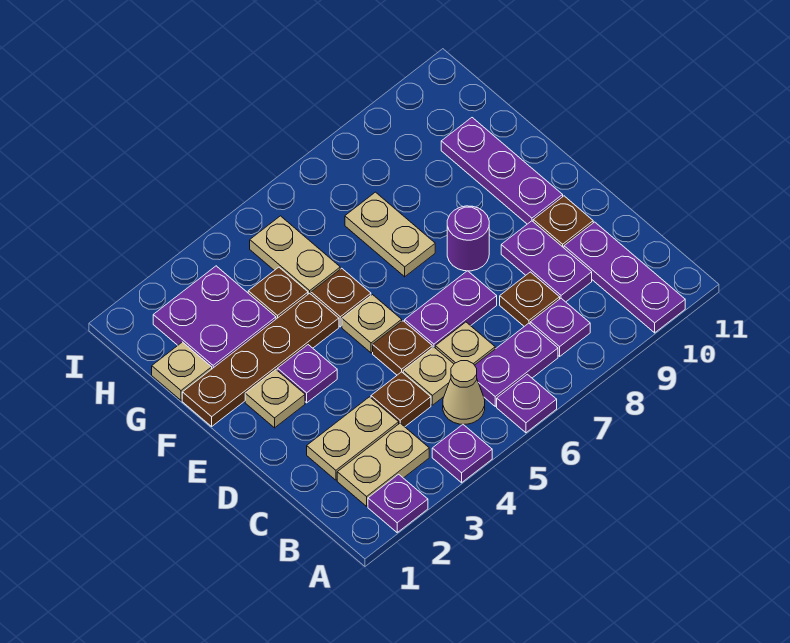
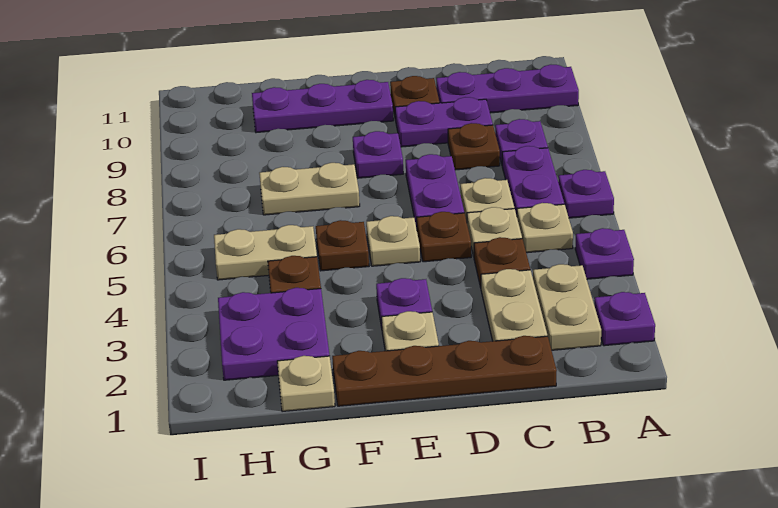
tan 1x1 cone [443,361,485,424] -> tan 1x1 plate [517,203,573,253]
purple 1x1 round brick [447,206,489,271] -> purple 1x1 plate [353,131,403,178]
brown 1x4 plate [182,293,339,426] -> brown 1x4 plate turned to [332,336,557,406]

